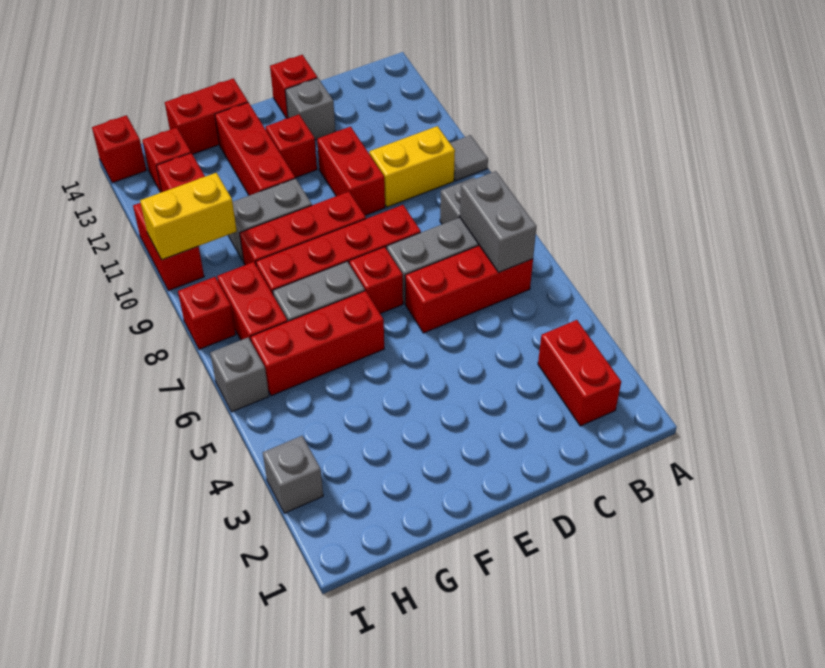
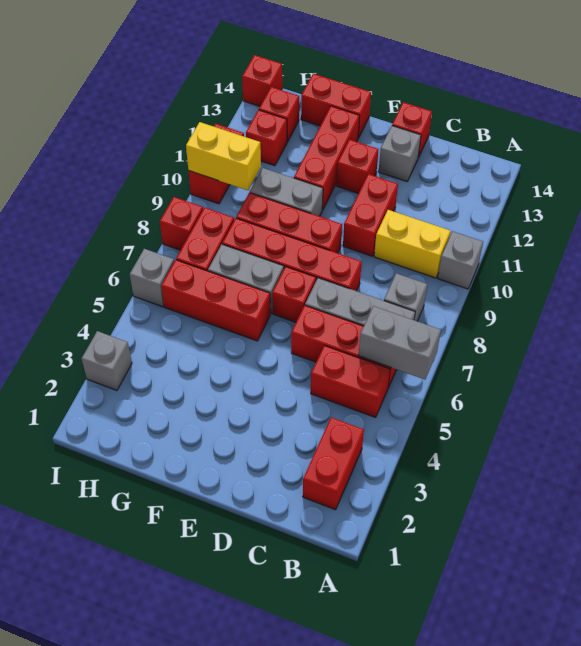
grey 1x1 tile [450,135,488,181] -> grey 1x1 brick [438,231,483,289]
none -> red 1x2 brick [311,345,390,417]
grey 1x2 brick [460,171,537,272] -> grey 1x2 brick turned to [359,306,441,379]

